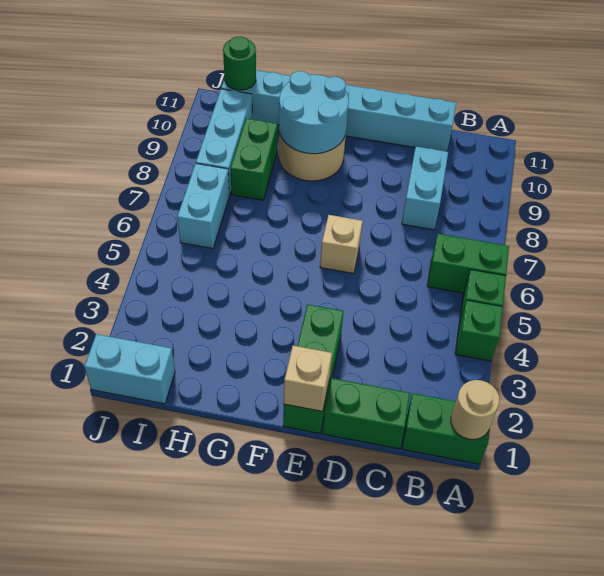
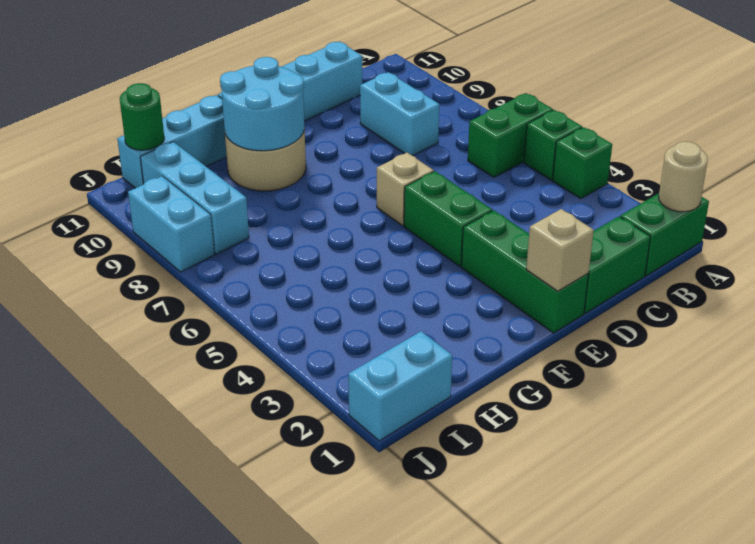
green 1x2 brick [230,118,278,200] -> green 1x2 brick moved to [404,171,492,266]
cyan 1x2 brick [177,163,230,248] -> cyan 1x2 brick moved to [128,176,214,272]

